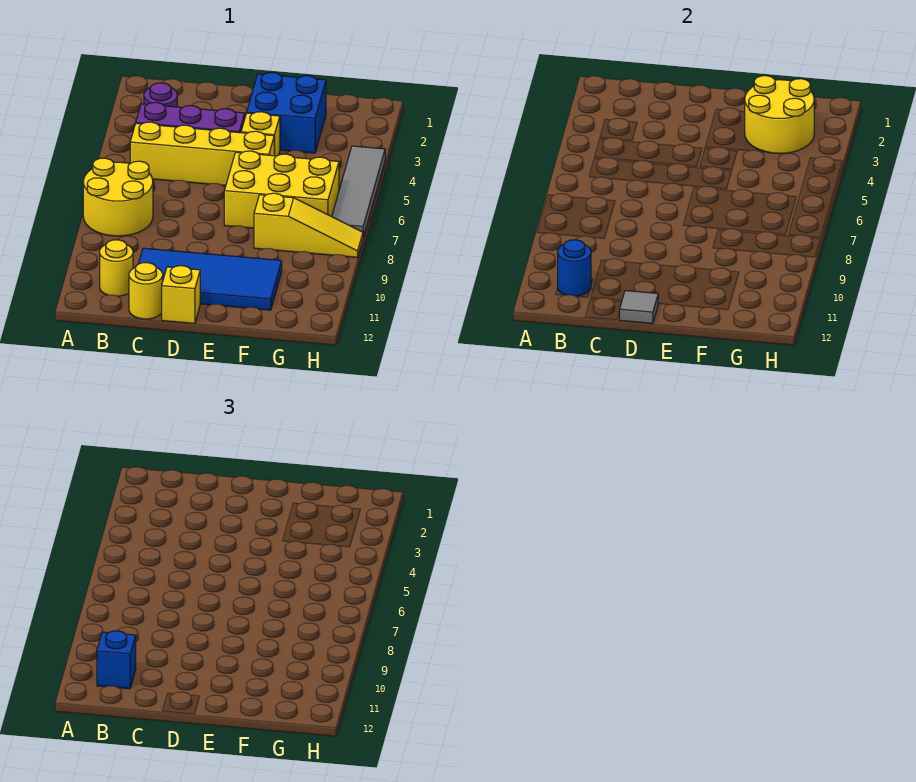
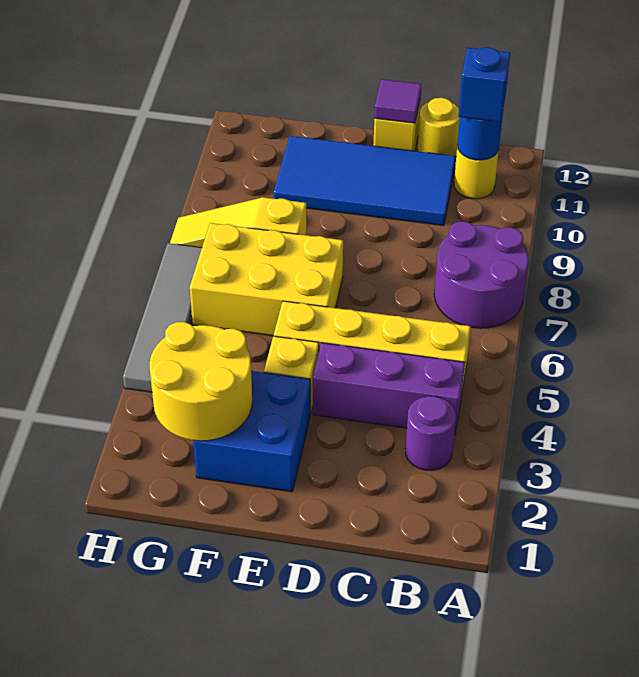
yellow 2x2 round brick [83,158,153,236] -> purple 2x2 round brick [434,221,528,328]
grey 1x1 tile [620,291,659,324] -> purple 1x1 tile [374,79,422,123]

